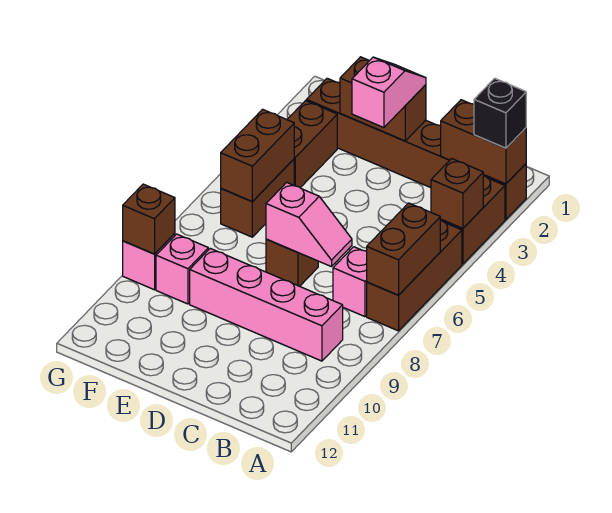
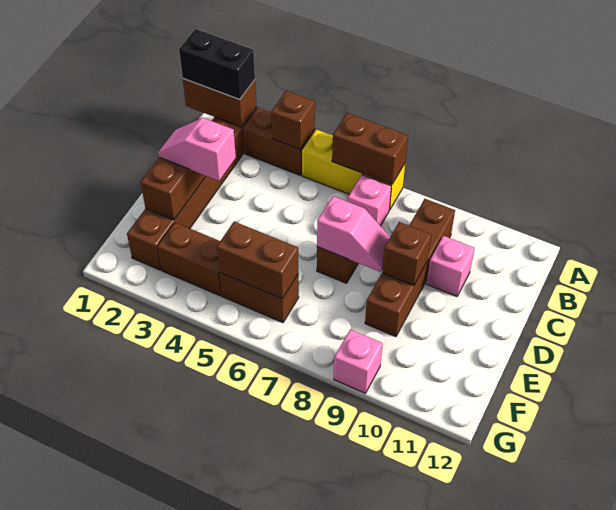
brown 1x2 brick [441,100,526,184] -> brown 1x2 brick turned to [183,79,257,127]
black 1x1 brick [474,78,526,148] -> black 1x2 brick [179,29,255,99]
brown 1x3 brick [367,220,462,331] -> yellow 1x3 brick [302,129,405,210]
pink 1x4 brick [190,248,343,361] -> brown 1x4 brick [365,199,455,337]
pink 1x2 slope [266,182,352,267] -> pink 1x2 slope turned to [317,196,390,272]
pink 1x1 brick [156,234,208,304] -> pink 1x1 brick moved to [426,236,475,296]
brown 1x1 brick [123,184,175,254] -> brown 1x1 brick moved to [382,222,431,285]

